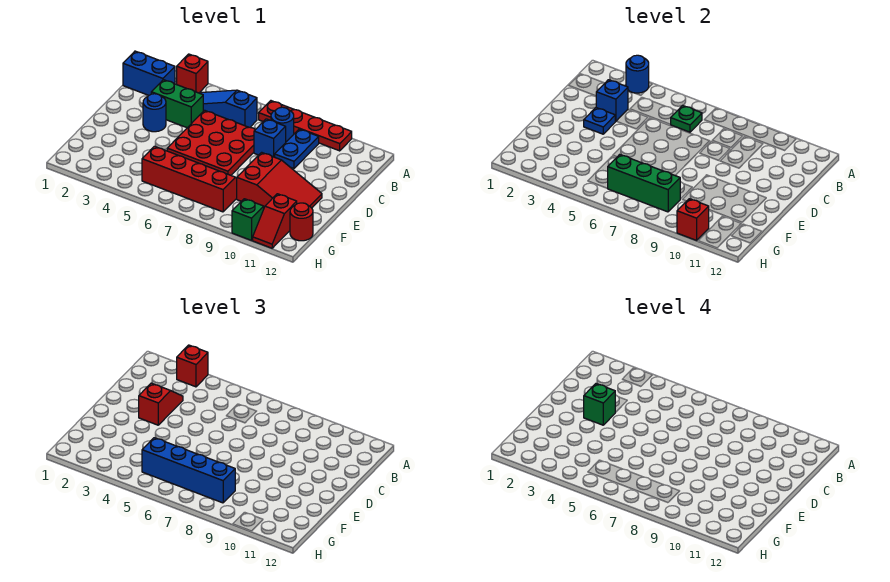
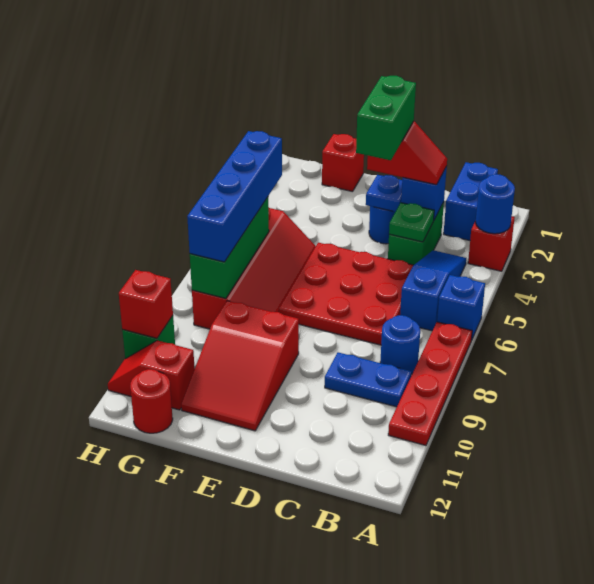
red 1x1 brick [177,345,208,387] -> red 1x1 brick moved to [322,134,364,192]
green 1x1 plate [670,105,702,132] -> green 1x1 plate moved to [389,203,434,242]
blue 1x1 brick [254,119,286,157] -> blue 1x1 brick moved to [437,275,485,340]
green 1x1 brick [584,384,615,425] -> green 1x2 brick [356,76,416,160]

